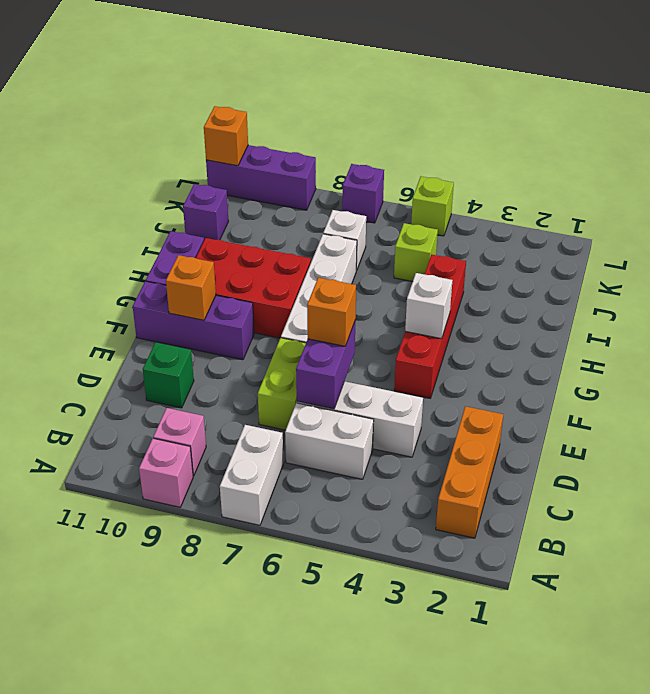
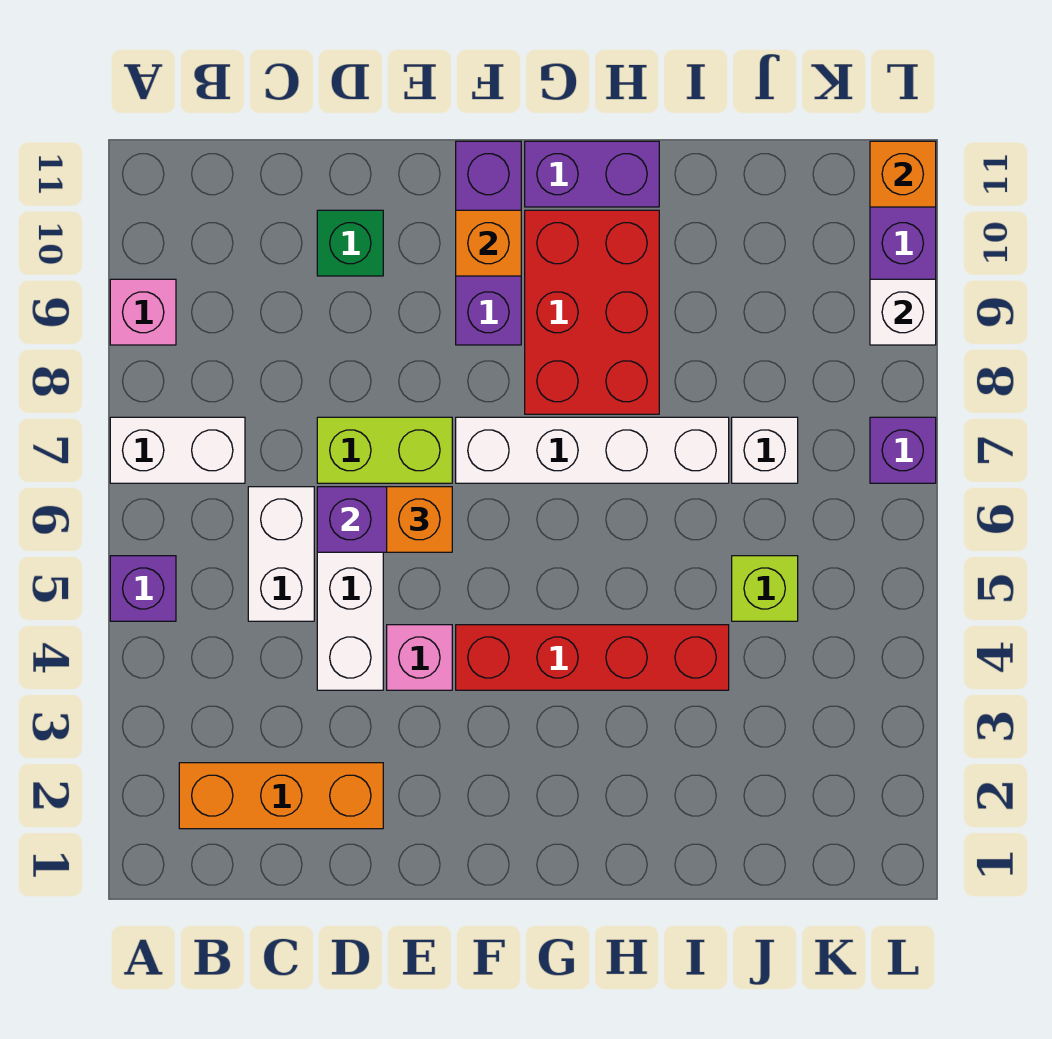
pink 1x1 brick [153,408,206,476] -> pink 1x1 brick moved to [387,625,452,690]
white 1x1 brick [405,273,452,339] -> white 1x1 brick moved to [870,279,936,345]
purple 1x1 brick [183,184,228,240] -> purple 1x1 brick moved to [110,556,176,621]
lime 1x1 brick [411,176,454,236] -> none

